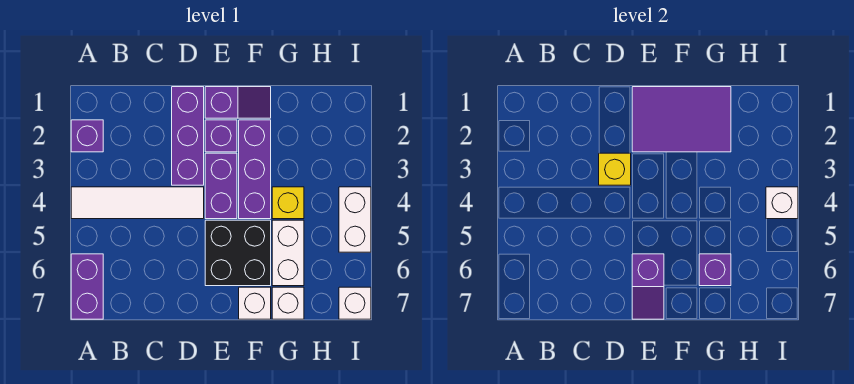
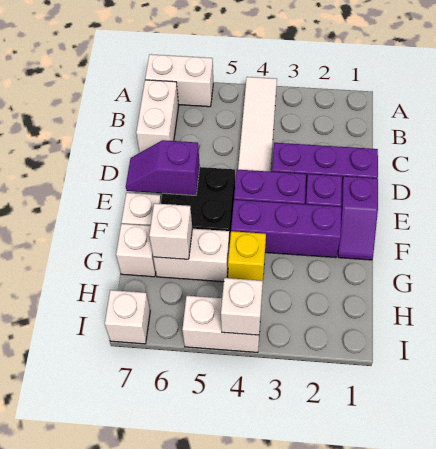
purple 1x1 brick [71,120,103,152] -> none
purple 1x2 brick [71,254,103,319] -> white 1x2 brick [145,54,213,107]
none -> white 1x2 brick [136,80,179,152]
yellow 1x1 brick [599,153,631,185] -> none
purple 2x3 tile [632,87,731,152] -> none
purple 1x1 brick [699,254,731,286] -> white 1x1 brick [149,203,192,259]

